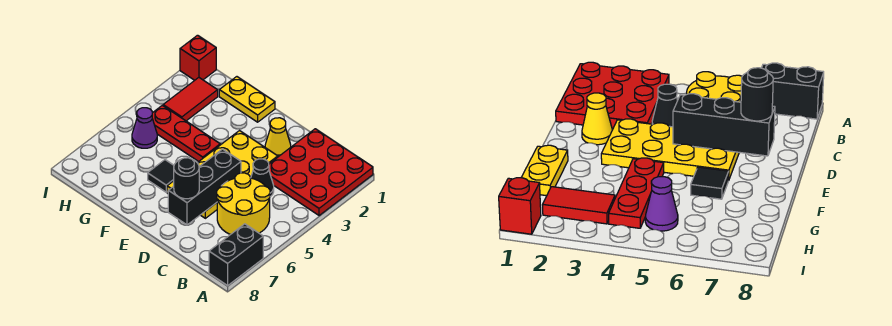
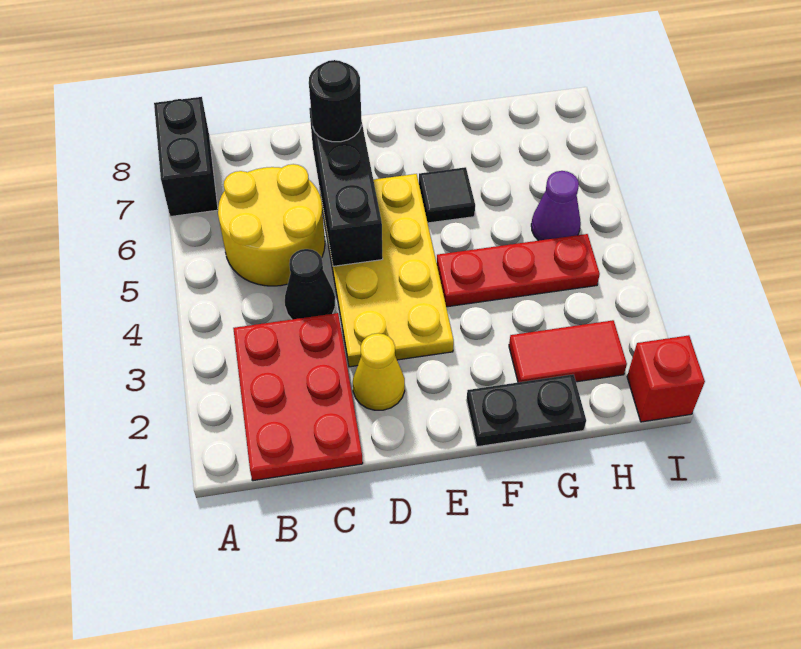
red 3x3 plate [269,129,373,216] -> red 2x3 plate [233,313,363,481]
yellow 1x2 plate [219,77,275,122] -> black 1x2 plate [466,374,586,447]
red 1x2 tile [163,78,218,121] -> red 1x2 tile turned to [509,320,627,382]

